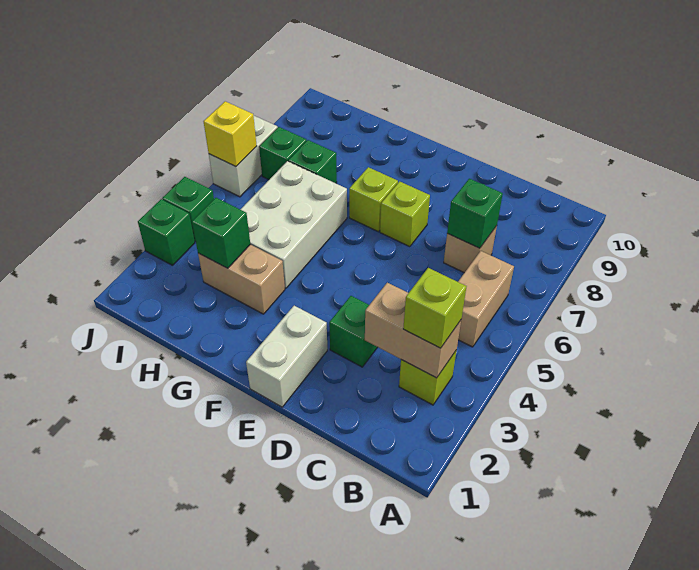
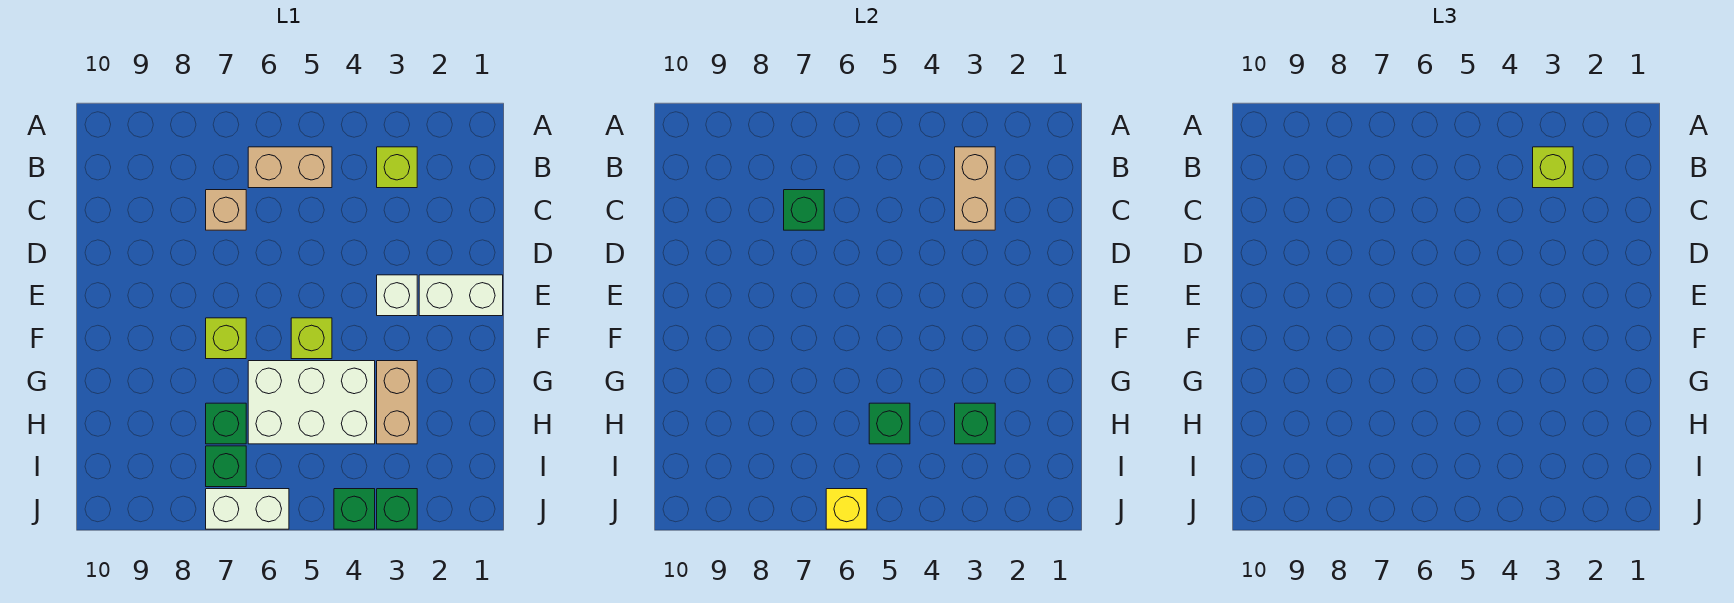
green 1x1 brick [329,296,377,367] -> green 1x1 brick moved to [869,403,910,444]
none -> white 1x1 brick [377,275,417,316]
lime 1x1 brick [380,181,430,247] -> lime 1x1 brick moved to [291,318,332,359]

